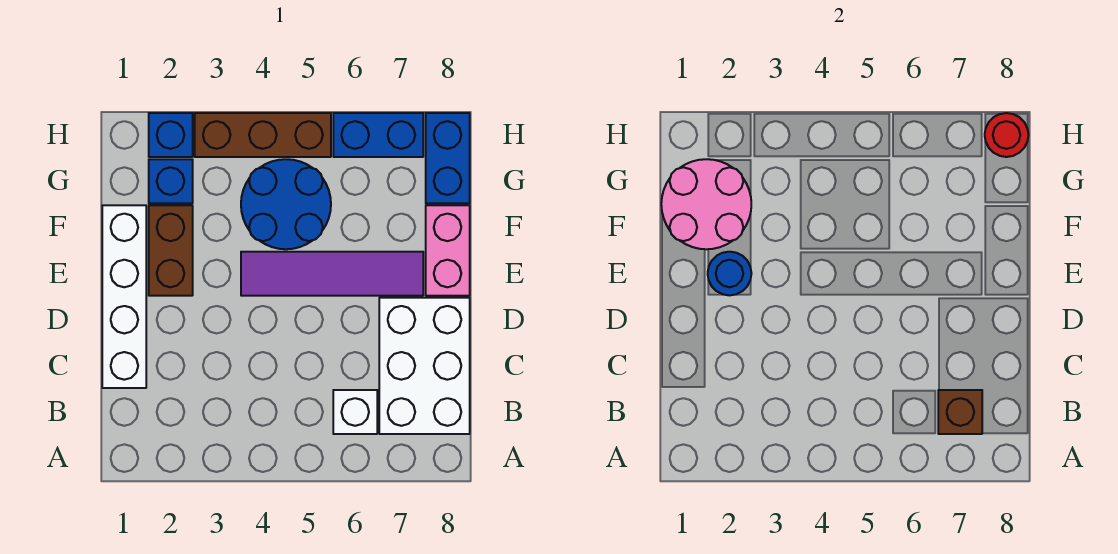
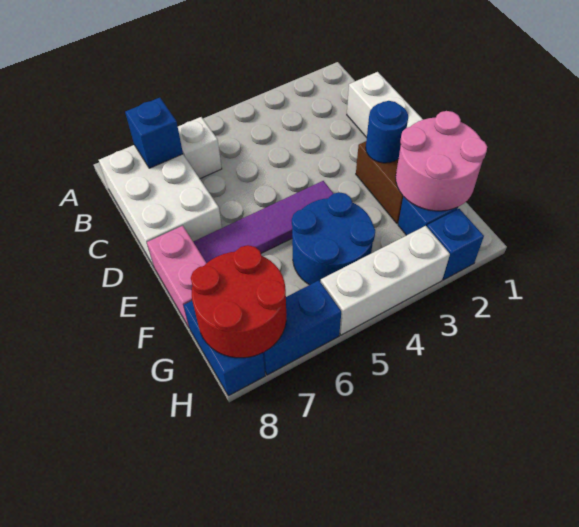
brown 1x1 brick [938,390,982,434] -> blue 1x1 brick [125,98,183,168]
brown 1x3 brick [195,113,331,157] -> white 1x3 brick [321,226,450,335]
red 1x1 round brick [985,113,1028,157] -> red 2x2 round brick [191,245,286,358]

